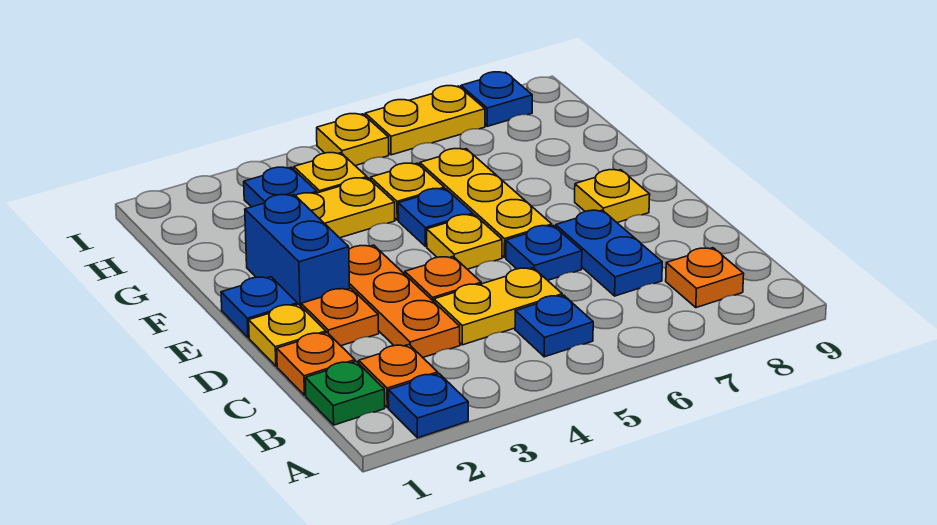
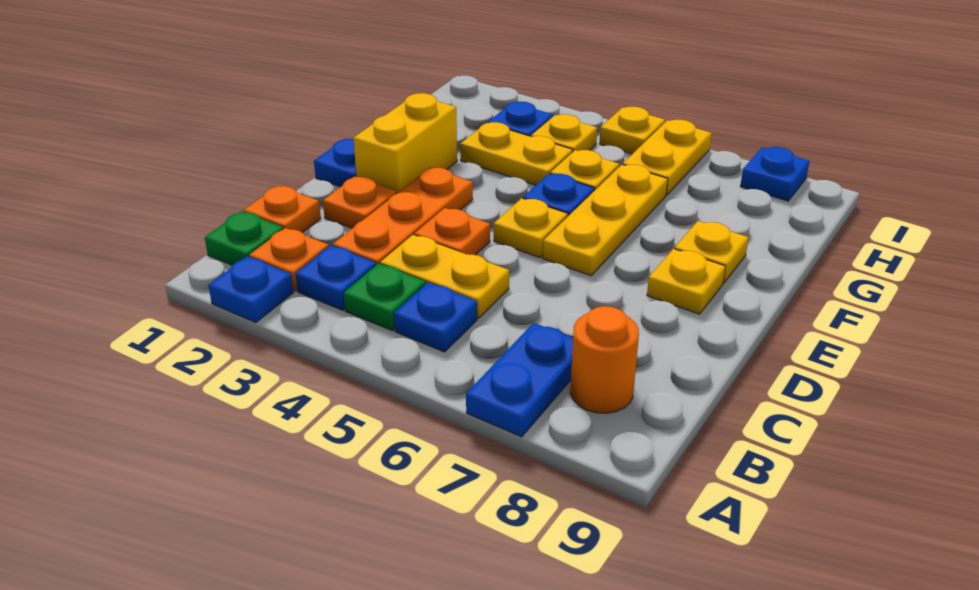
none -> green 1x1 plate [344,264,426,331]
orange 1x1 plate [666,248,744,308] -> orange 1x1 round brick [570,306,639,413]
blue 1x2 plate [556,210,662,296] -> blue 1x2 plate moved to [466,323,573,437]
yellow 1x1 plate [249,304,326,366] -> yellow 1x1 plate moved to [674,221,749,283]
blue 1x1 plate [506,226,582,280] -> blue 1x1 plate moved to [295,246,376,310]
blue 1x2 brick [245,195,350,306] -> yellow 1x2 brick [353,93,457,193]
yellow 1x2 plate [365,86,485,155] -> yellow 1x2 plate turned to [623,120,712,195]

